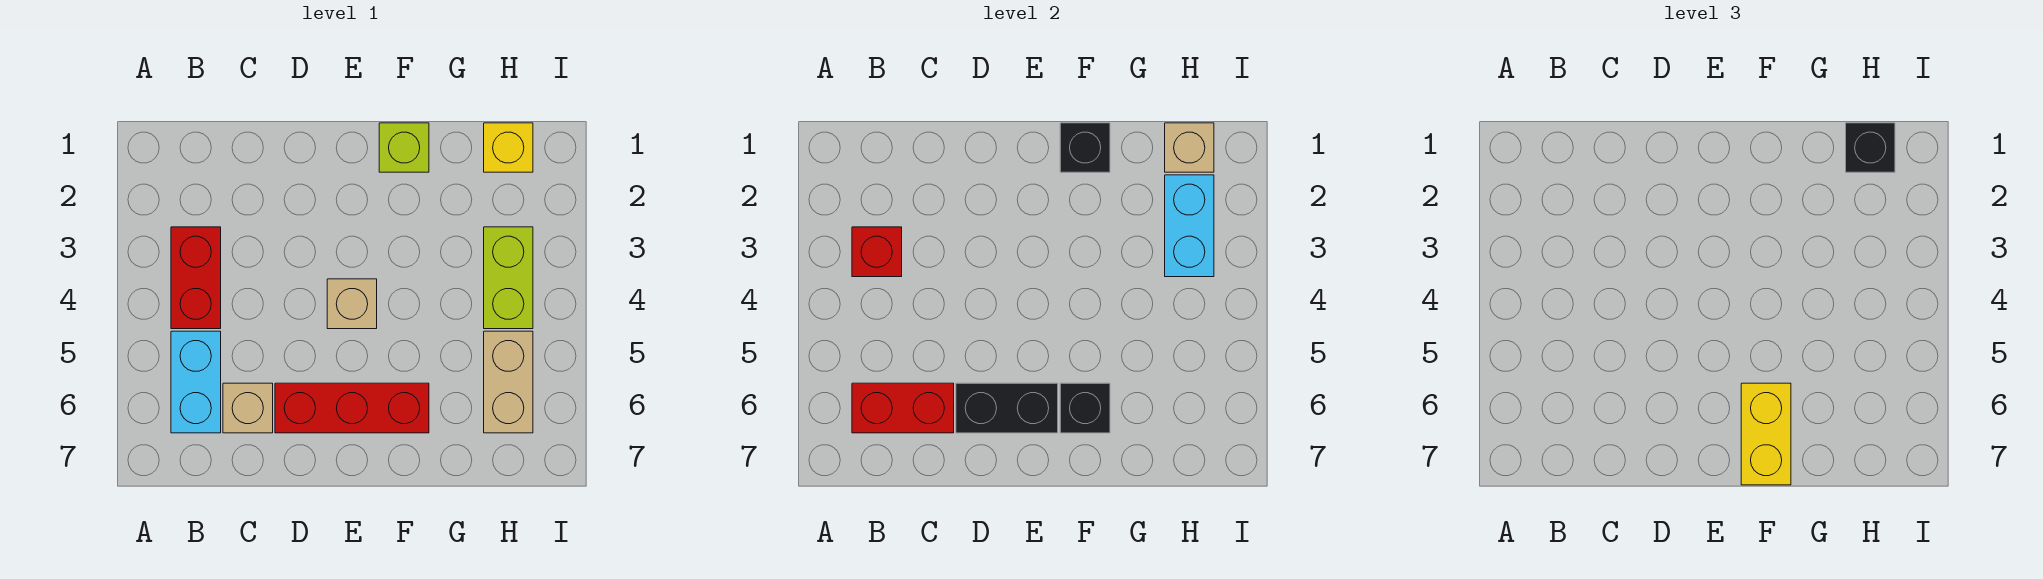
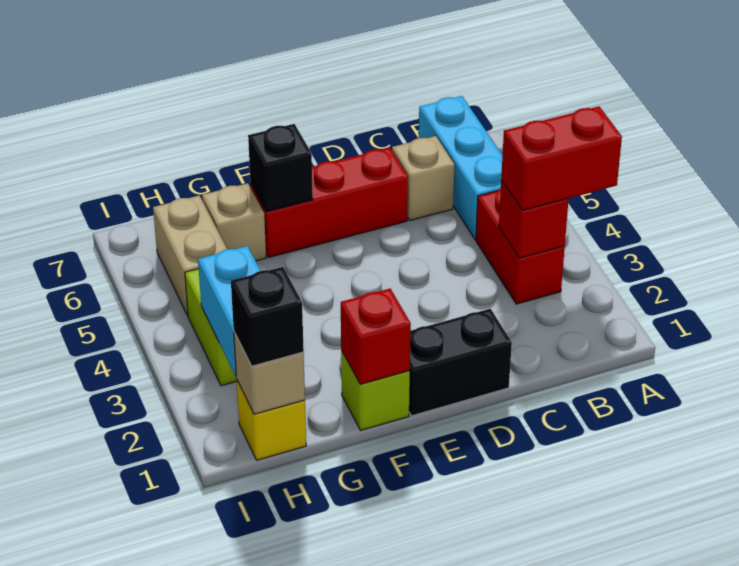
cyan 1x2 brick [171,331,221,433] -> cyan 1x3 brick [419,96,503,239]
red 1x2 brick [852,383,954,433] -> red 1x2 brick moved to [501,107,622,210]
black 1x2 brick [956,383,1058,433] -> black 1x2 brick moved to [409,309,512,416]
tan 1x1 brick [327,279,377,329] -> tan 1x1 brick moved to [202,183,266,261]
black 1x1 brick [1060,123,1110,172] -> red 1x1 brick [341,289,411,384]
yellow 1x2 brick [1741,383,1791,485] -> none

